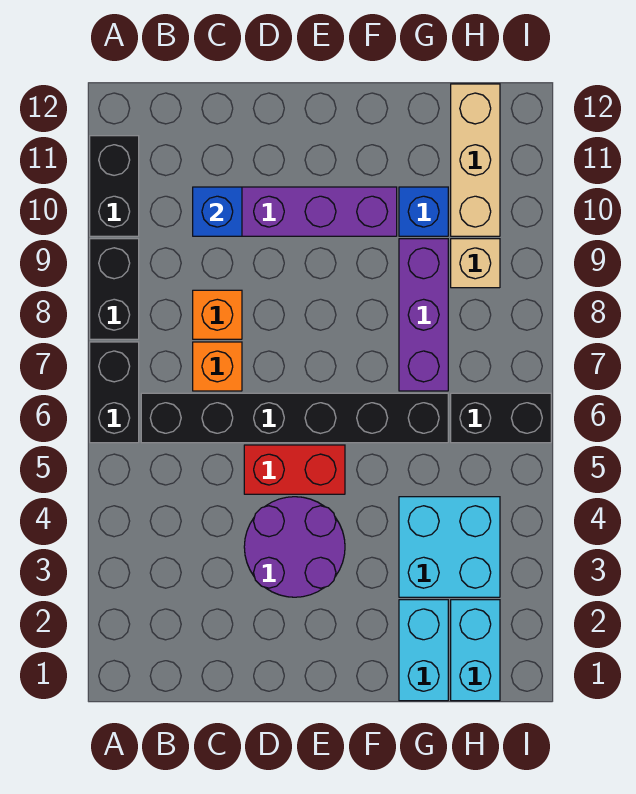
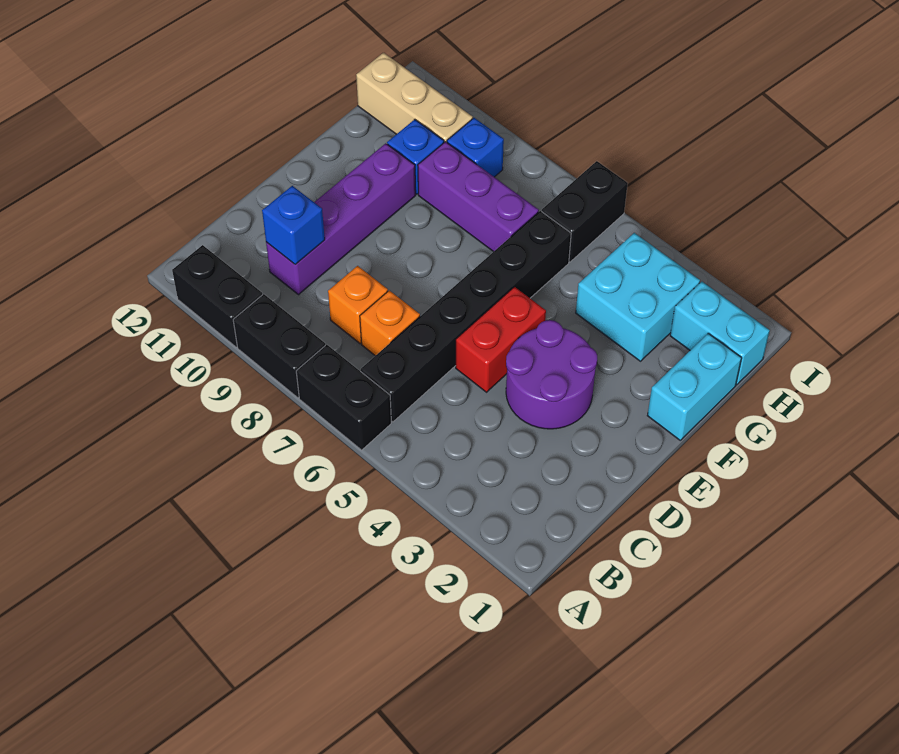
cyan 1x2 brick [399,600,448,701] -> cyan 1x2 brick turned to [647,333,742,440]
tan 1x1 brick [451,239,500,288] -> blue 1x1 brick [447,118,504,177]

